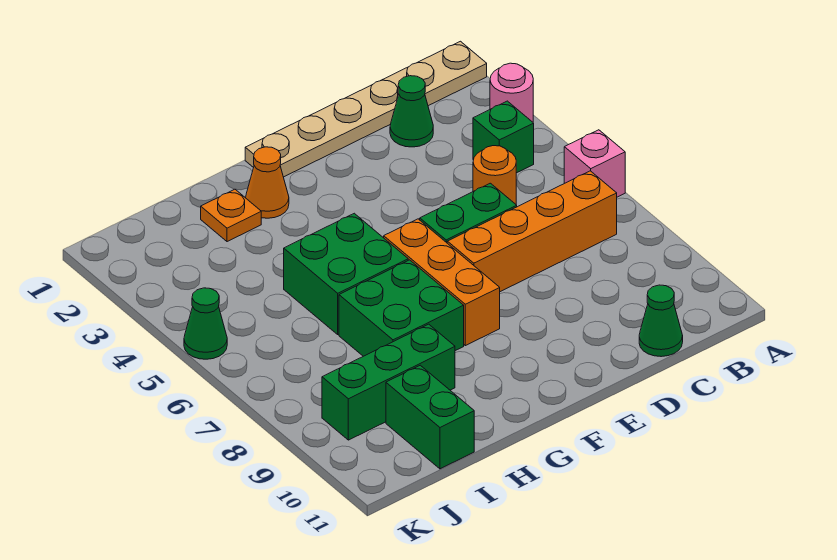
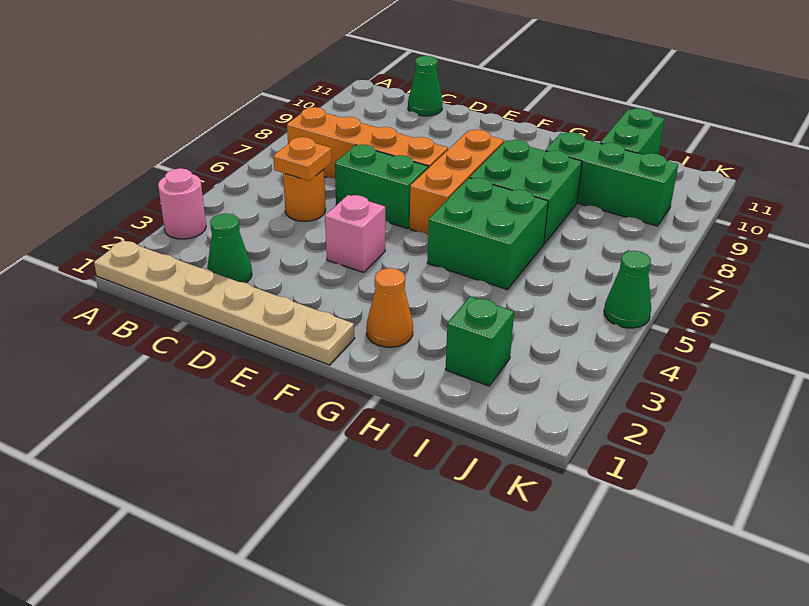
pink 1x1 brick [564,130,625,197] -> pink 1x1 brick moved to [325,195,385,272]
green 1x1 brick [473,101,534,173] -> green 1x1 brick moved to [445,296,514,386]
orange 1x1 plate [201,189,261,242] -> orange 1x1 plate moved to [273,137,332,181]

